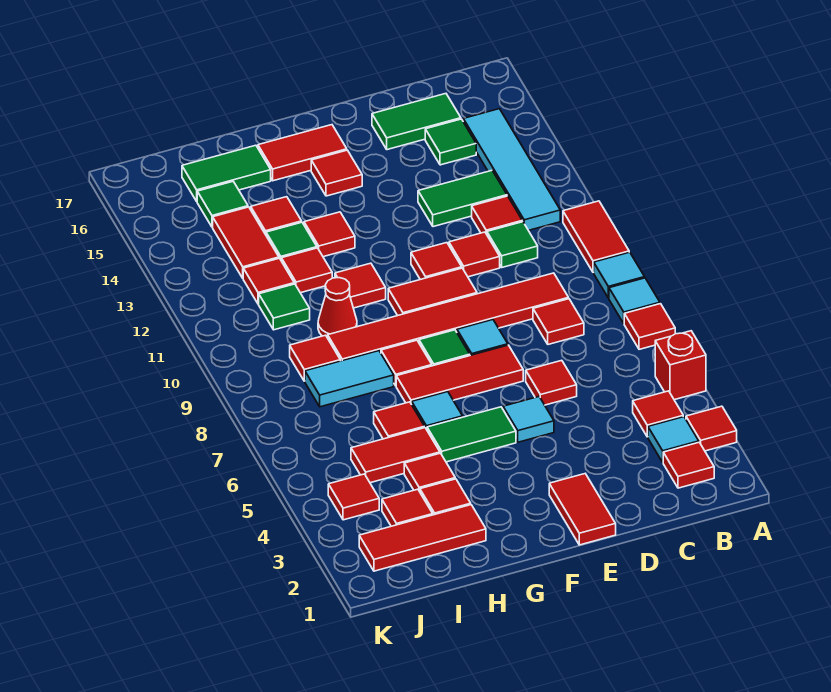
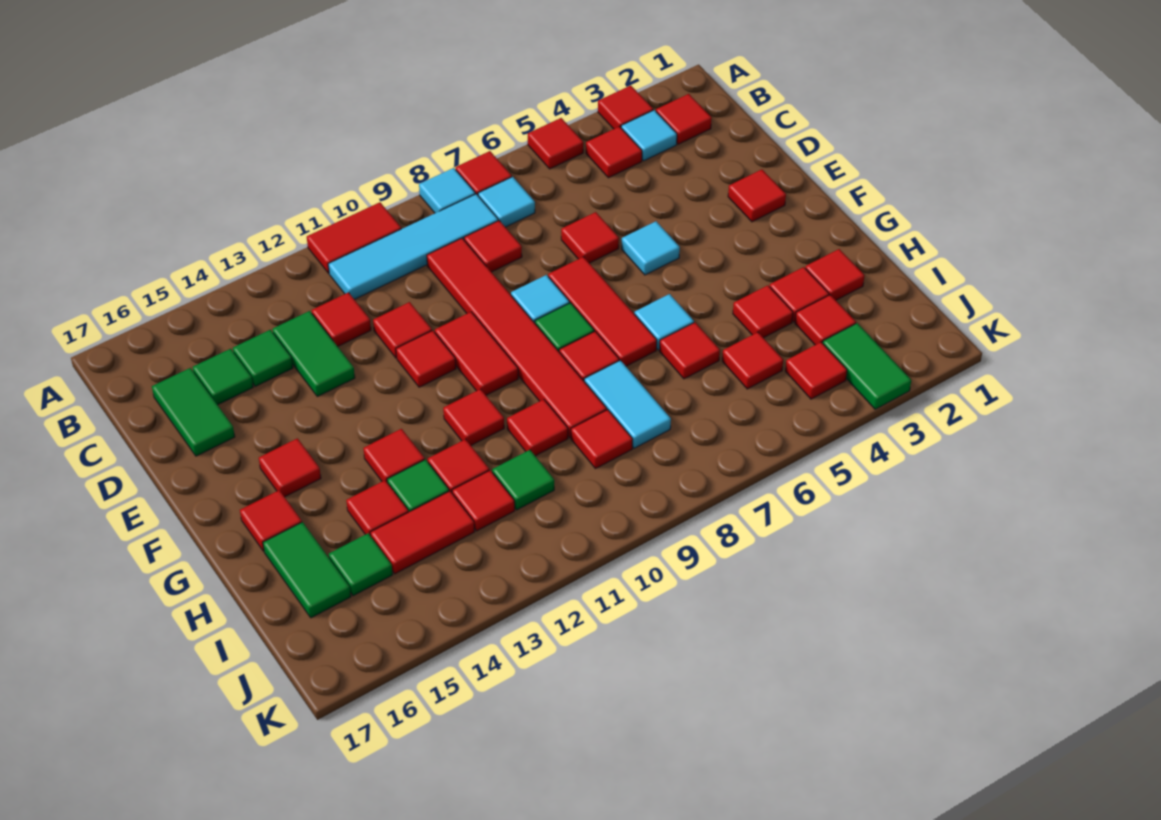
red 1x1 brick [655,331,706,400] -> red 1x1 tile [528,118,583,169]
cyan 1x1 tile [594,252,645,298] -> cyan 1x1 tile moved to [478,177,535,227]
cyan 1x4 tile [463,109,560,230] -> cyan 1x4 tile moved to [328,194,498,299]
green 1x1 tile [487,222,538,267] -> green 1x1 tile moved to [233,330,293,387]
red 1x2 tile [549,474,616,545] -> red 1x1 tile [728,170,786,222]
green 1x2 tile [427,407,516,462] -> green 1x2 tile moved to [823,323,911,409]
red 1x2 tile [258,125,347,181] -> red 1x1 tile [240,490,302,551]
red 1x3 tile [359,505,486,571] -> red 1x1 tile [805,249,865,300]
red 1x2 tile [351,428,440,483] -> red 1x1 tile [722,332,783,389]
red 1x1 cone [318,278,357,338] -> red 1x1 tile [507,399,568,456]

